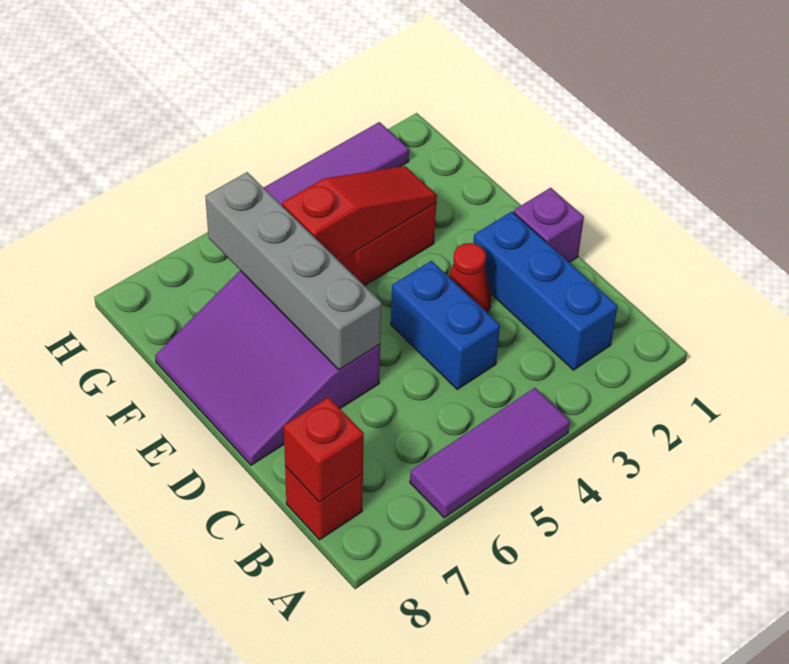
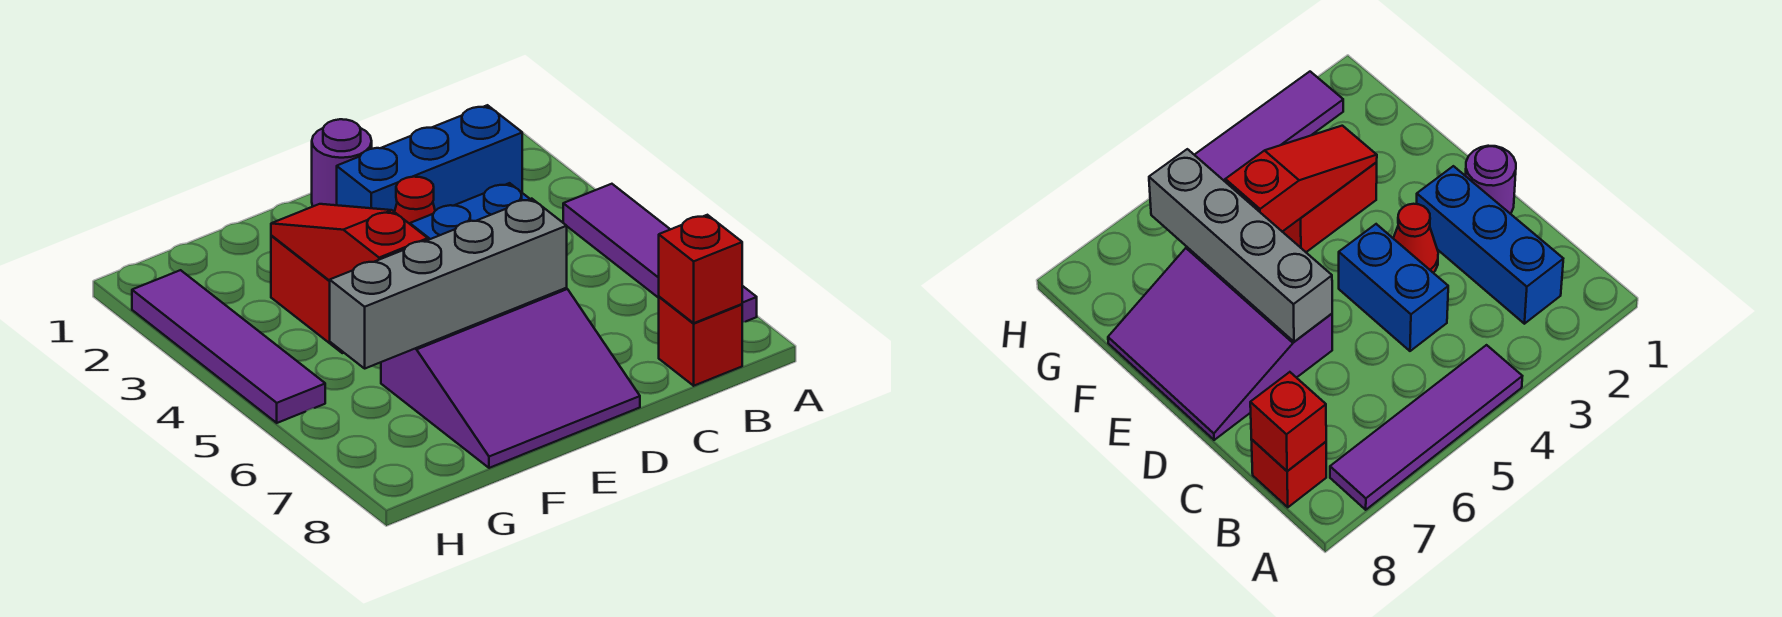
purple 1x3 tile [410,388,570,518] -> purple 1x4 tile [563,184,757,322]
purple 1x1 brick [513,188,584,262] -> purple 1x1 round brick [312,119,372,206]

